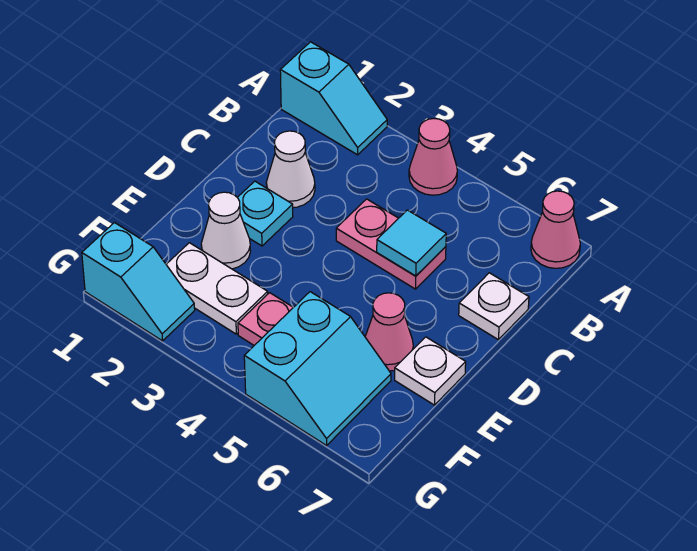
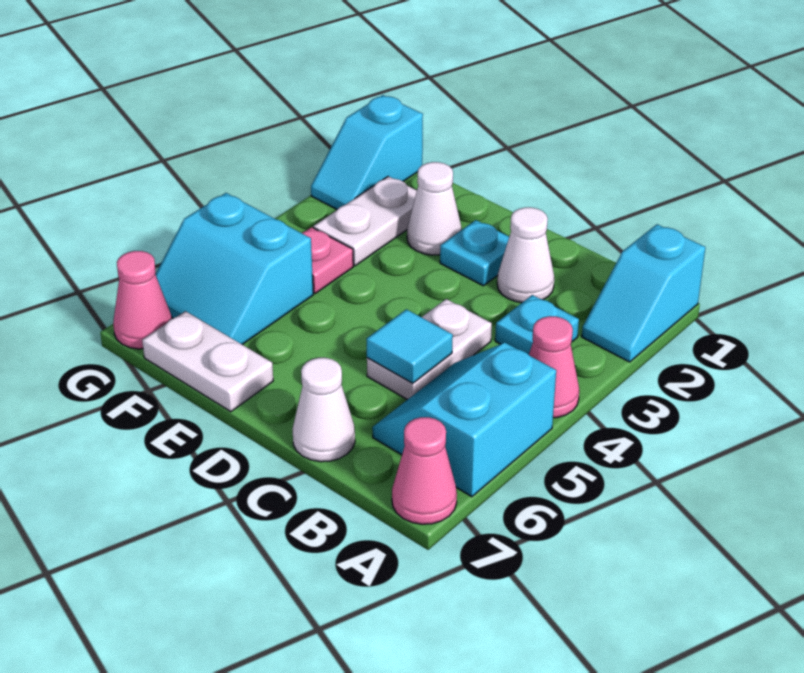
none -> cyan 2x2 slope [372,343,556,497]
none -> cyan 1x1 plate [495,295,579,355]
pink 1x2 plate [336,199,446,289] -> white 1x2 plate [367,299,492,400]
white 1x1 plate [459,273,529,340] -> white 1x1 cone [293,358,355,462]
pink 1x1 cone [365,293,413,371] -> pink 1x1 cone moved to [113,251,172,349]
white 1x1 plate [395,337,466,405] -> white 1x2 plate [142,311,273,412]

